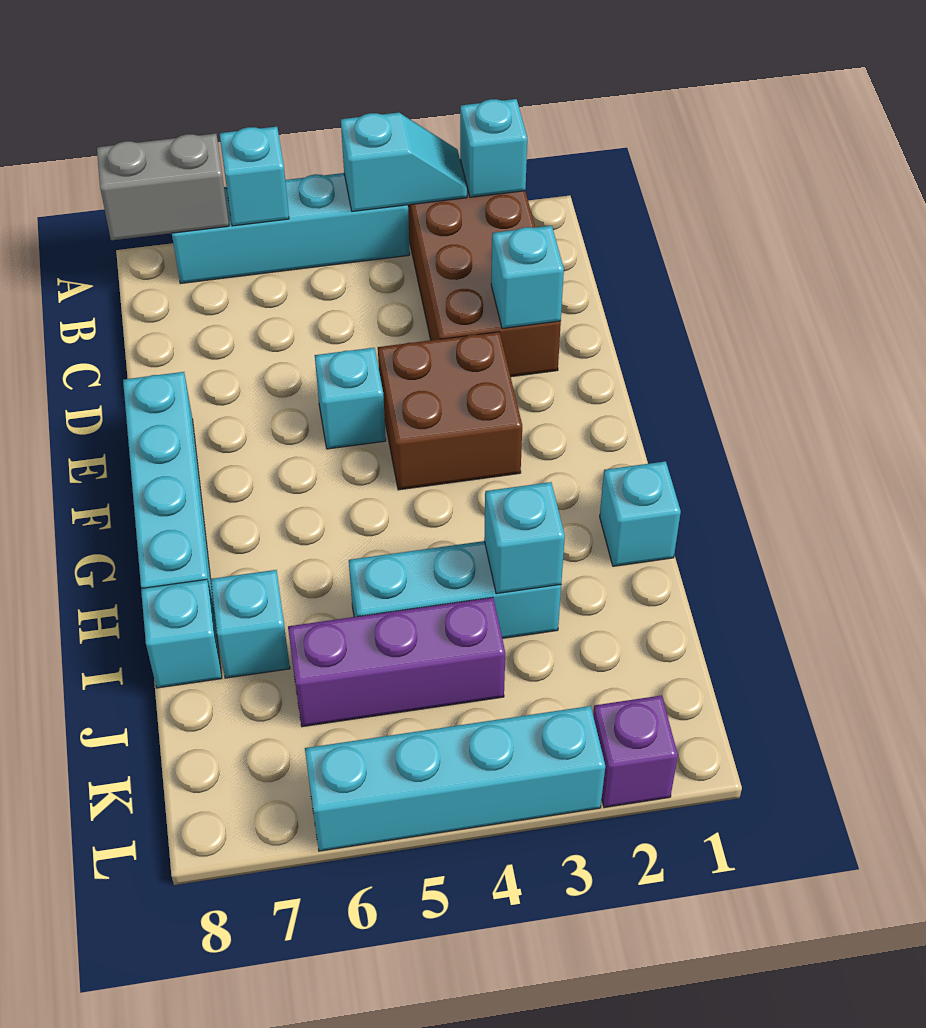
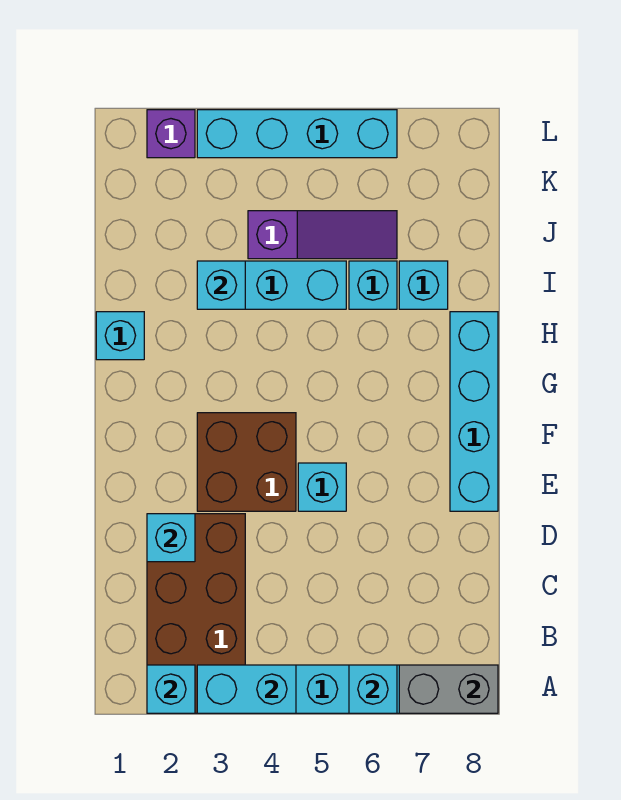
cyan 1x2 slope [341,112,467,212] -> cyan 1x2 brick [197,665,296,713]
cyan 1x1 brick [141,579,222,688] -> cyan 1x1 brick moved to [349,261,397,309]
purple 1x3 brick [288,597,505,727] -> purple 1x3 slope [248,211,397,259]

